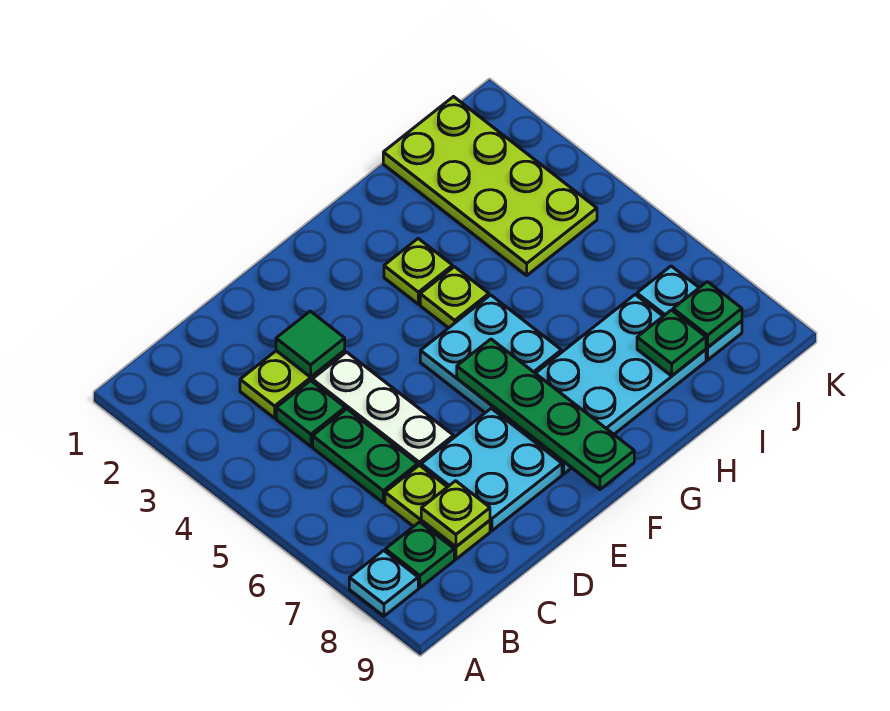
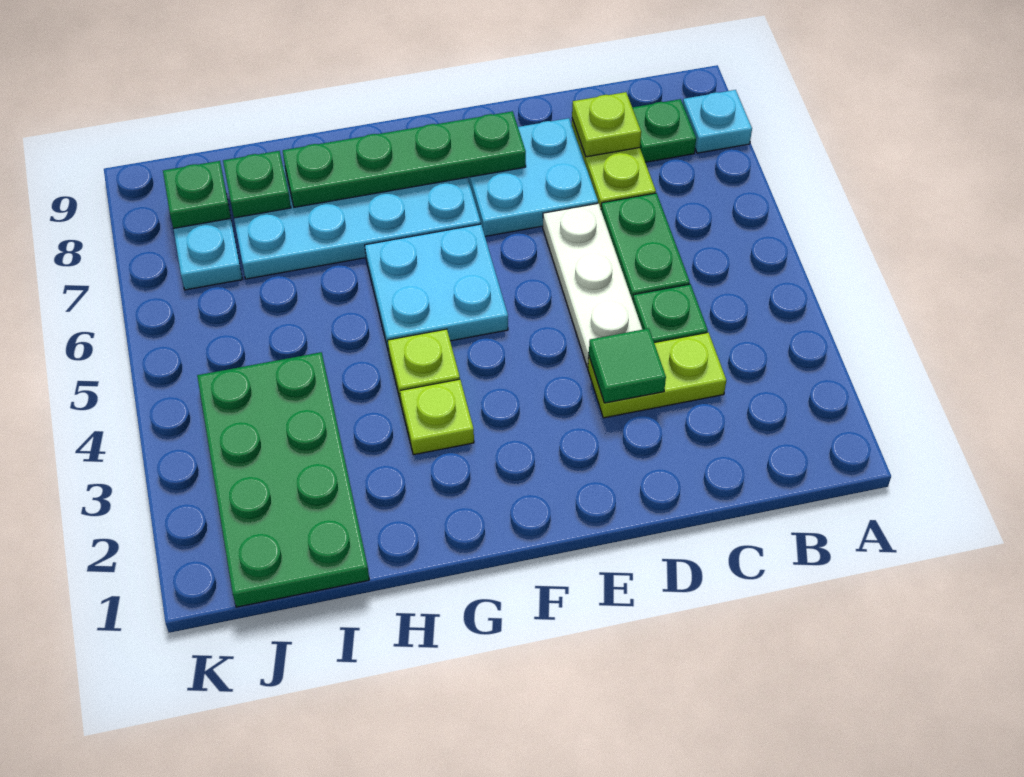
green 1x4 plate [457,339,634,489] -> green 1x4 plate turned to [283,111,526,207]
lime 2x4 plate [383,97,597,275] -> green 2x4 plate [197,352,369,607]

